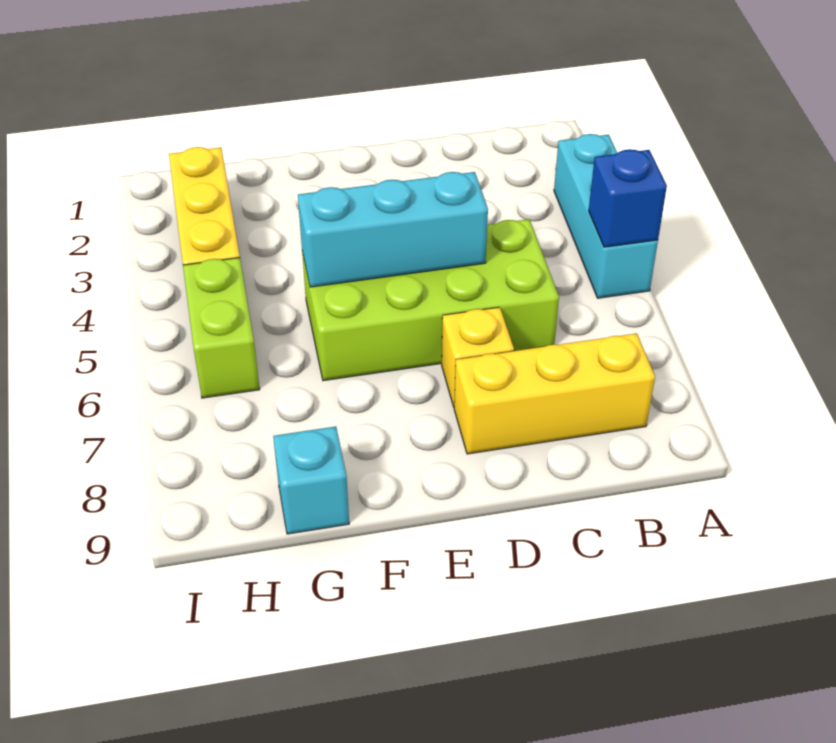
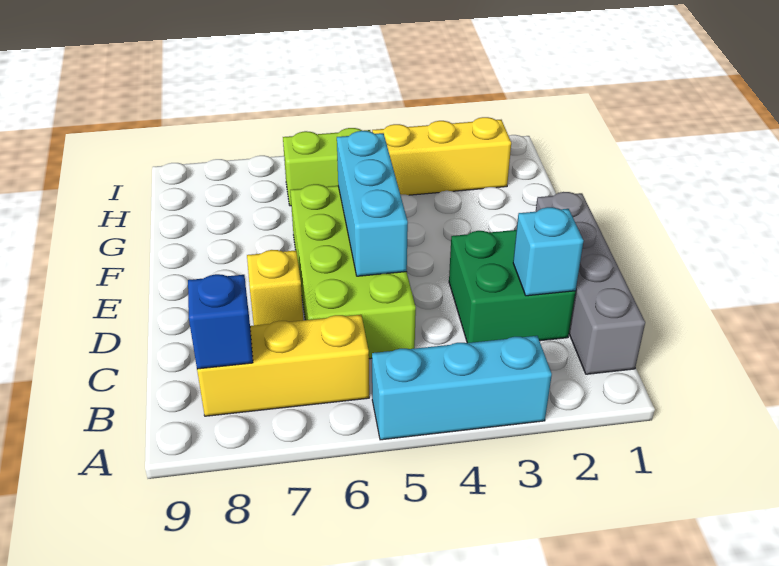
blue 1x1 brick [589,149,667,247] -> blue 1x1 brick moved to [188,274,253,369]
none -> grey 1x4 brick [536,192,645,374]
yellow 1x3 brick [454,333,655,454] -> yellow 1x3 brick turned to [197,315,369,416]
none -> green 2x2 brick [449,230,575,343]
cyan 1x1 brick [273,426,349,534] -> cyan 1x1 brick moved to [513,207,584,296]

